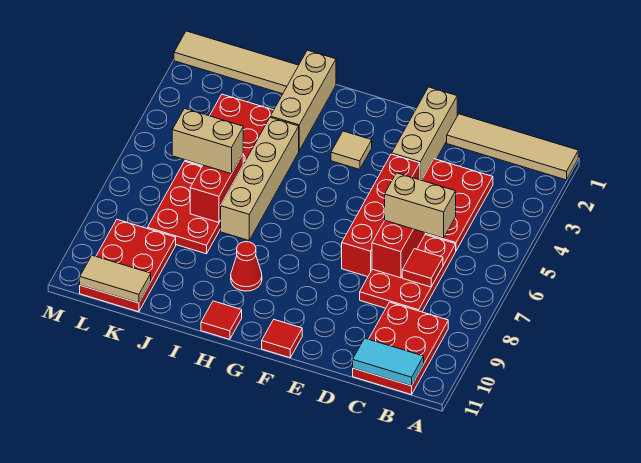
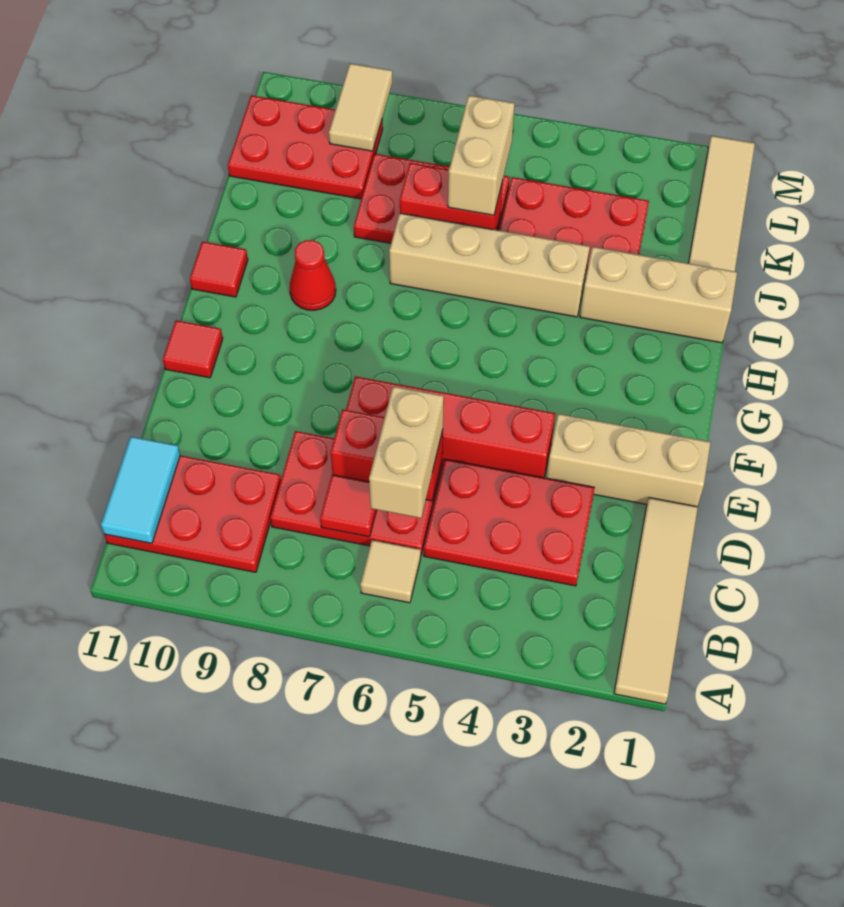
tan 1x1 tile [331,131,372,169] -> tan 1x1 tile moved to [360,540,421,603]
tan 1x2 tile [80,255,151,303] -> tan 1x2 tile moved to [329,64,392,151]

